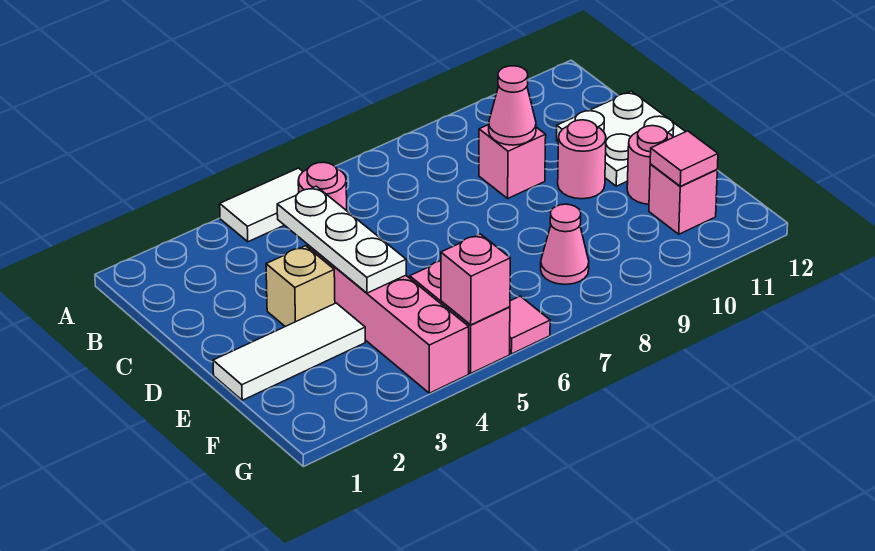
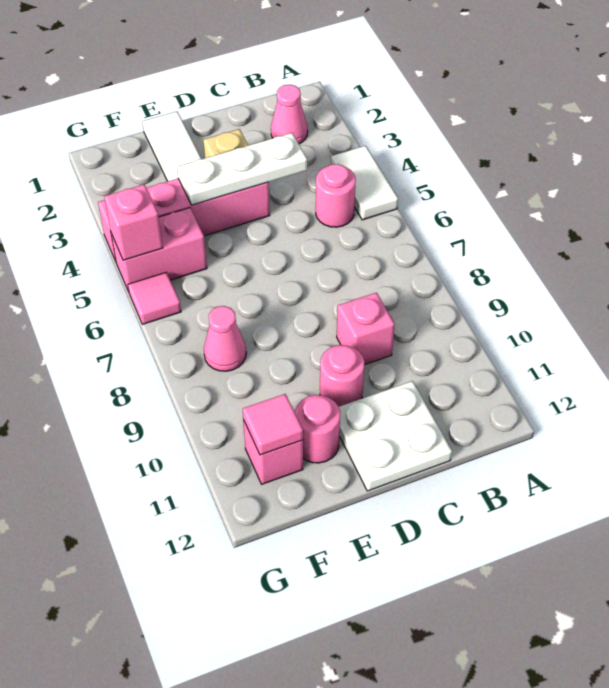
pink 1x1 cone [489,66,536,145] -> pink 1x1 cone moved to [271,85,308,144]

